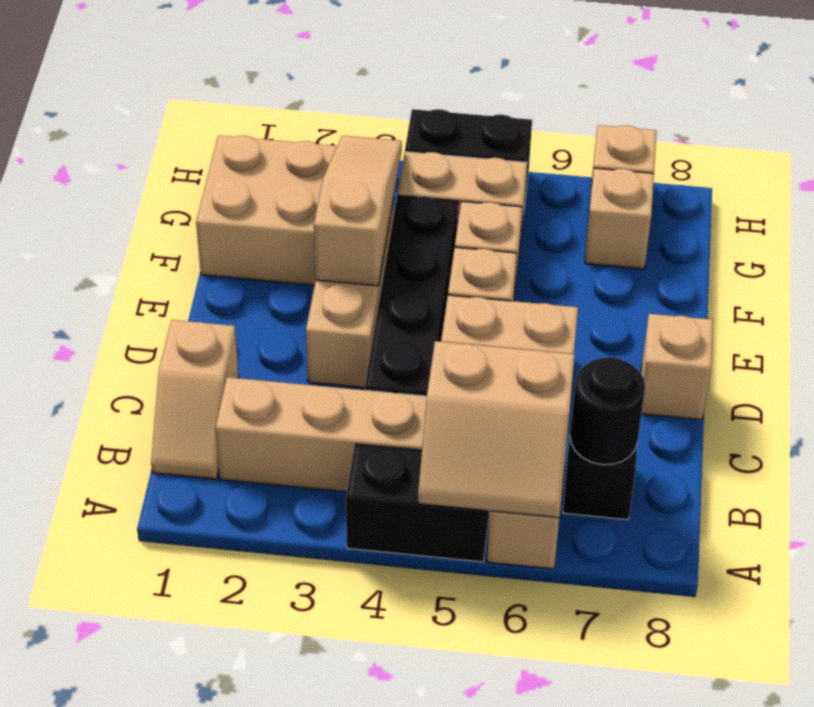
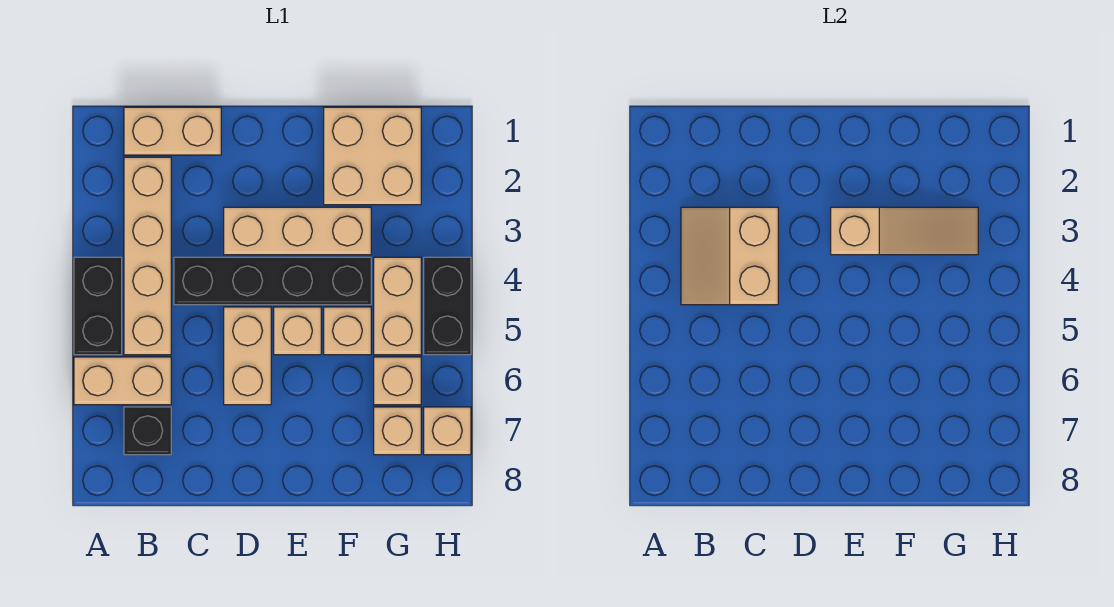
tan 2x2 slope [418,341,575,518] -> tan 2x2 slope moved to [681,207,778,305]
tan 1x2 slope [151,320,239,479] -> tan 1x2 brick [124,107,221,155]
black 1x1 round brick [570,357,645,465] -> none
tan 1x1 brick [641,314,713,420] -> tan 1x1 brick moved to [374,357,421,405]

